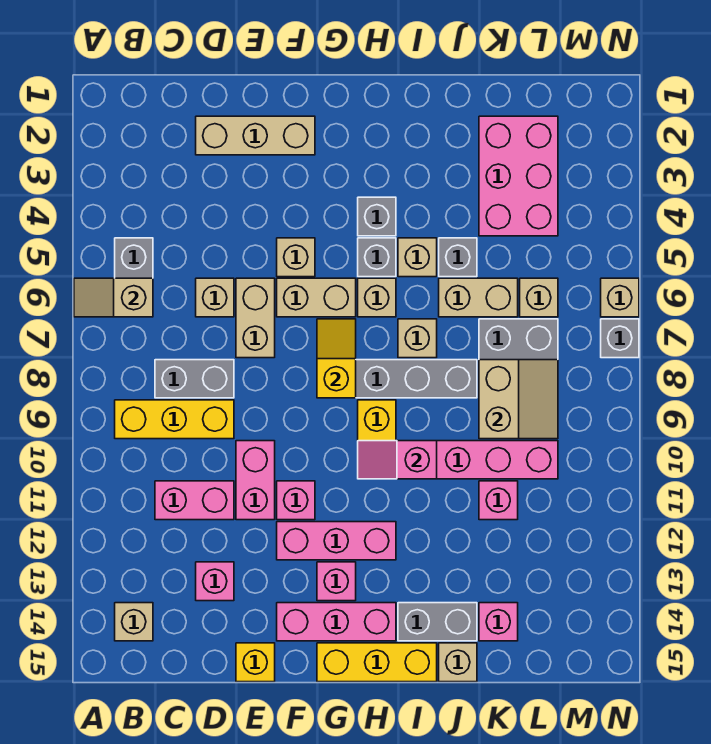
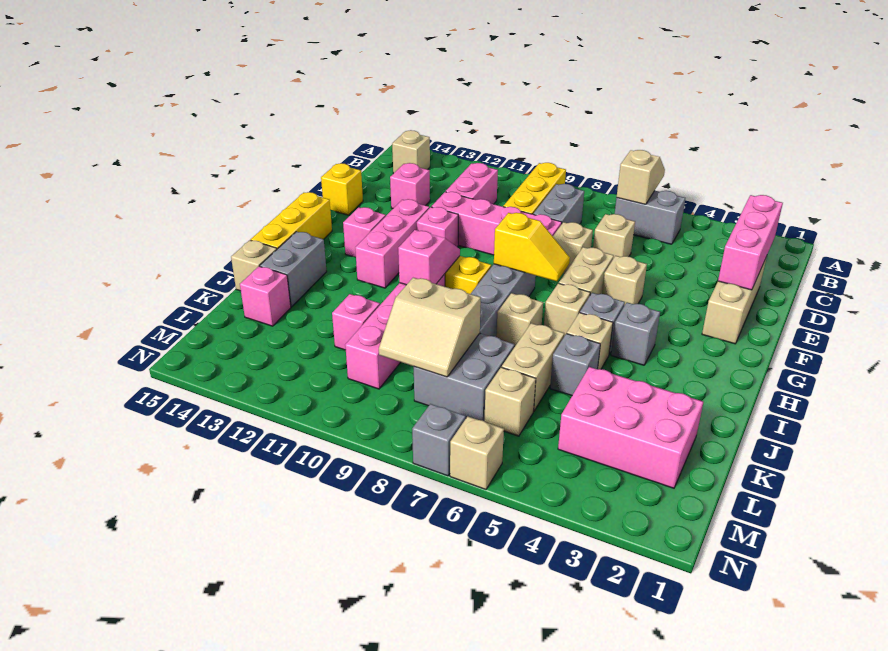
tan 1x2 brick [236,278,275,358] -> tan 1x1 brick [553,222,593,274]
pink 1x2 brick [236,441,275,520] -> pink 1x4 brick [431,192,562,255]
pink 1x3 brick [277,603,396,641] -> pink 1x3 brick moved to [718,195,783,290]

